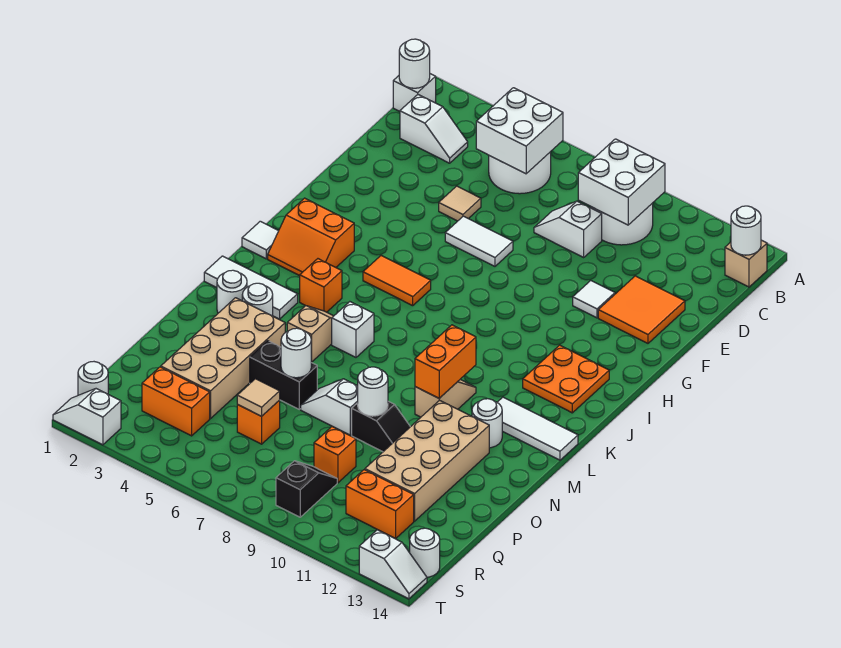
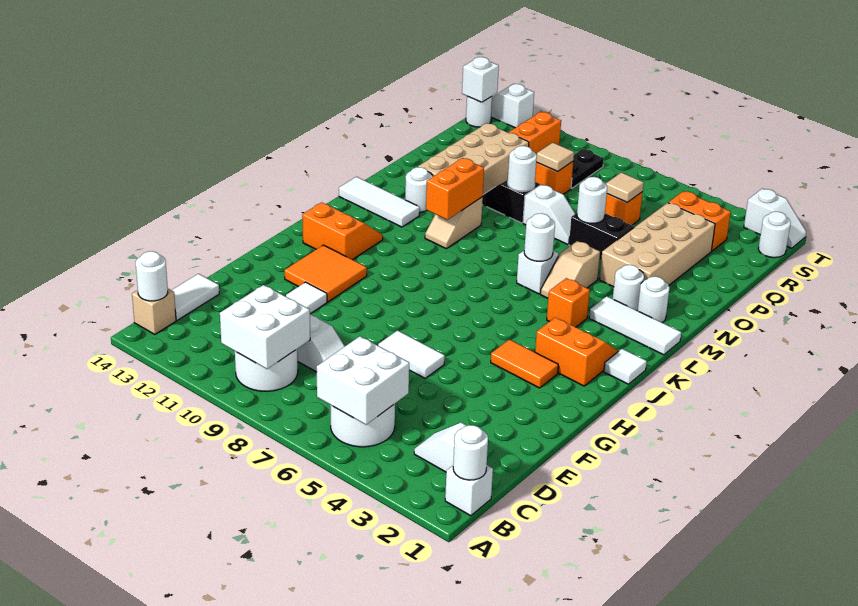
none -> white 1x2 tile [172,274,219,320]
tan 1x1 tile [439,186,481,221] -> tan 1x1 tile moved to [536,143,574,172]
orange 2x2 tile [598,276,685,343] -> orange 2x2 tile moved to [284,245,367,302]
orange 1x2 tile [363,256,431,306] -> orange 1x2 tile moved to [491,339,558,388]
orange 2x2 plate [523,345,609,413] -> orange 2x2 slope [302,202,383,260]
none -> white 1x1 round brick [524,213,555,261]
black 1x2 slope [276,461,337,517] -> black 1x2 plate [571,149,604,188]
orange 1x2 brick [346,470,414,539] -> orange 1x2 brick turned to [509,112,561,155]
none -> white 1x1 brick [462,57,499,102]

